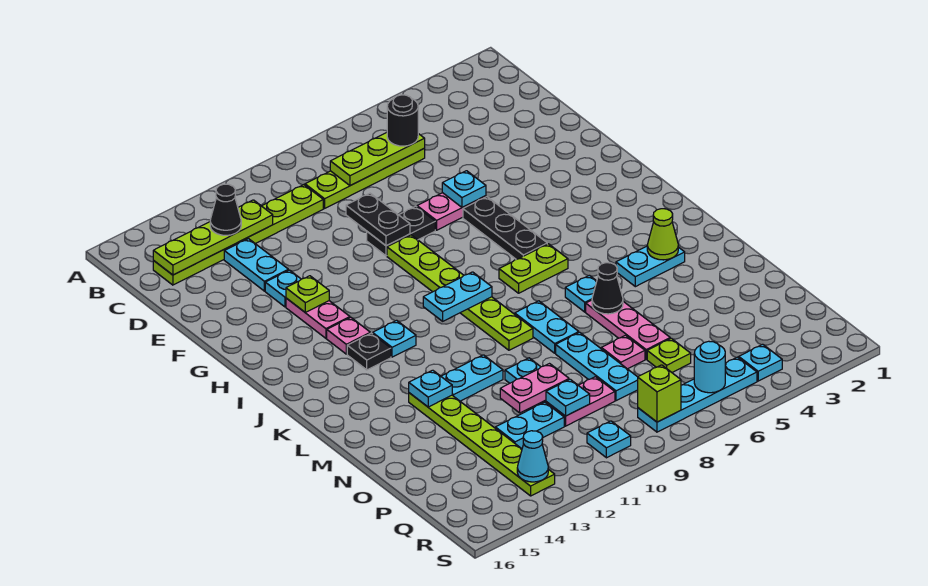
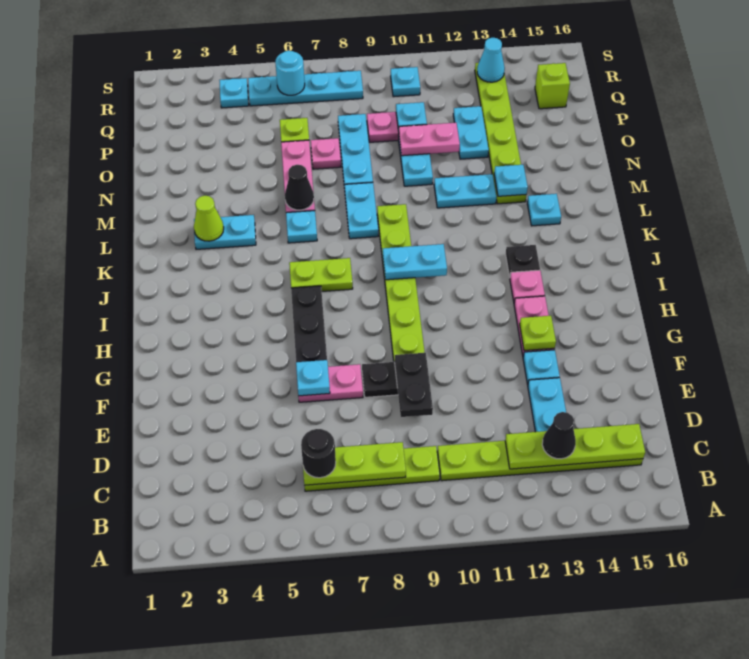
cyan 1x1 plate [373,320,416,357] -> cyan 1x1 plate moved to [527,194,561,226]
cyan 1x2 plate [495,402,564,449] -> cyan 1x2 plate turned to [453,106,489,159]
lime 1x1 brick [638,365,681,422] -> lime 1x1 brick moved to [535,63,570,109]

